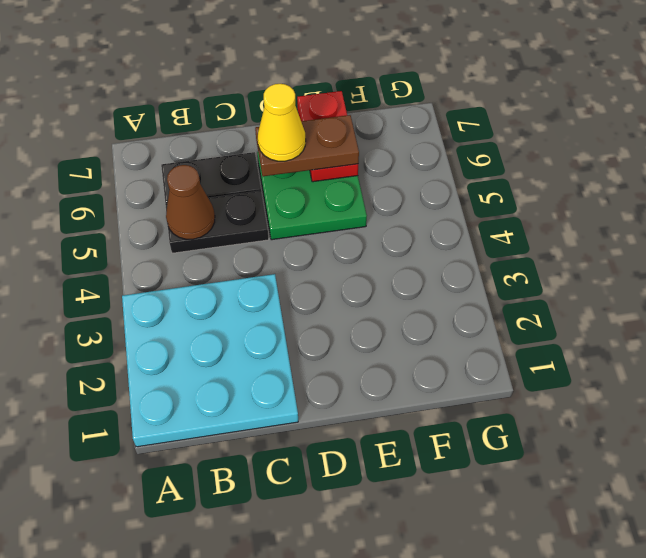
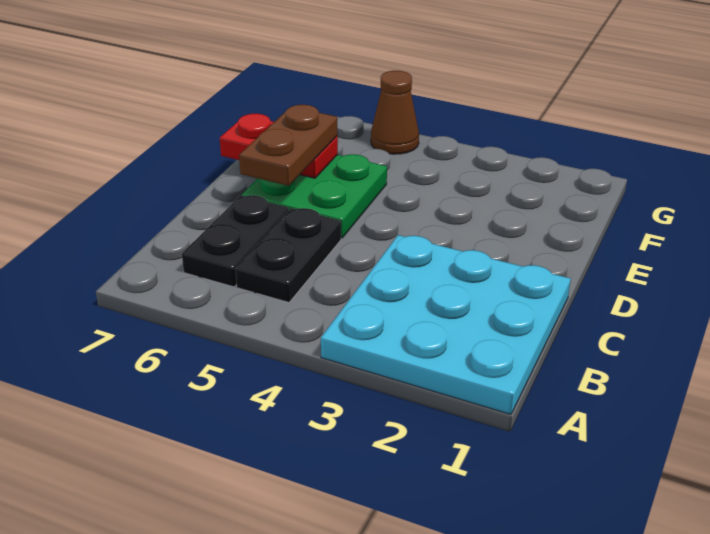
brown 1x1 cone [166,165,215,239] -> brown 1x1 cone moved to [371,71,419,154]
yellow 1x1 cone [258,84,306,161] -> none

